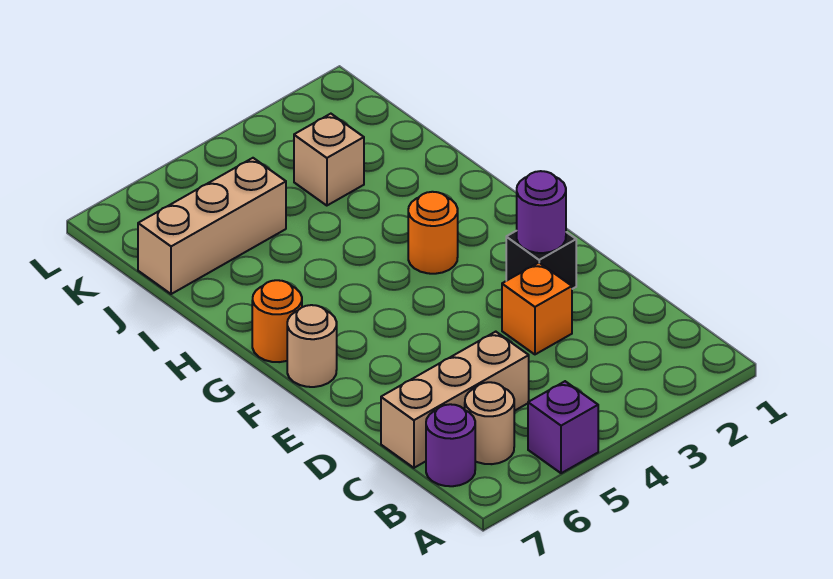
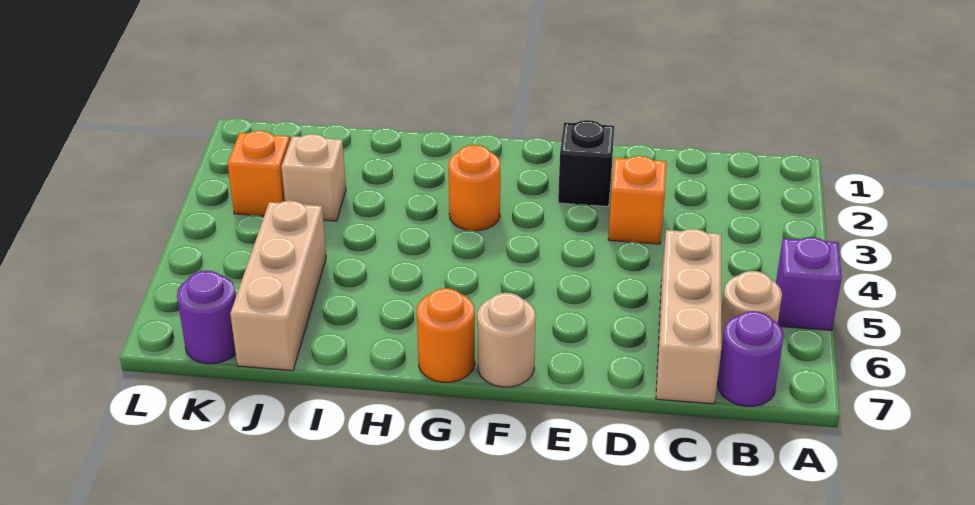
purple 1x1 round brick [517,171,566,253] -> purple 1x1 round brick moved to [177,271,236,364]
none -> orange 1x1 brick [228,130,290,216]

